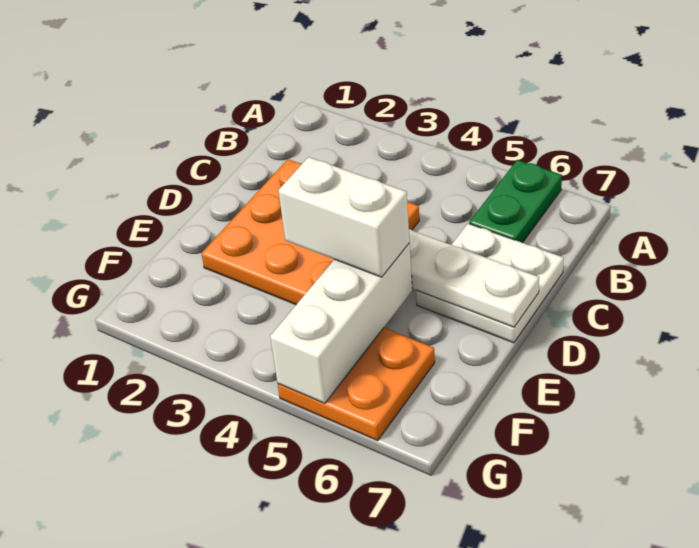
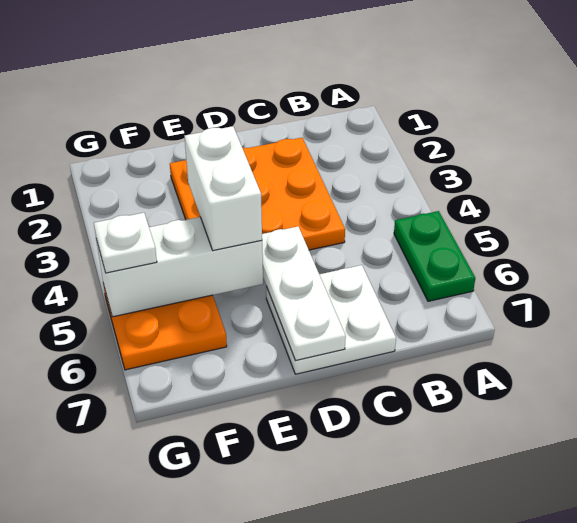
green 1x2 plate [469,160,562,243] -> green 1x2 plate turned to [394,211,475,301]
none -> white 1x1 plate [94,213,157,273]

